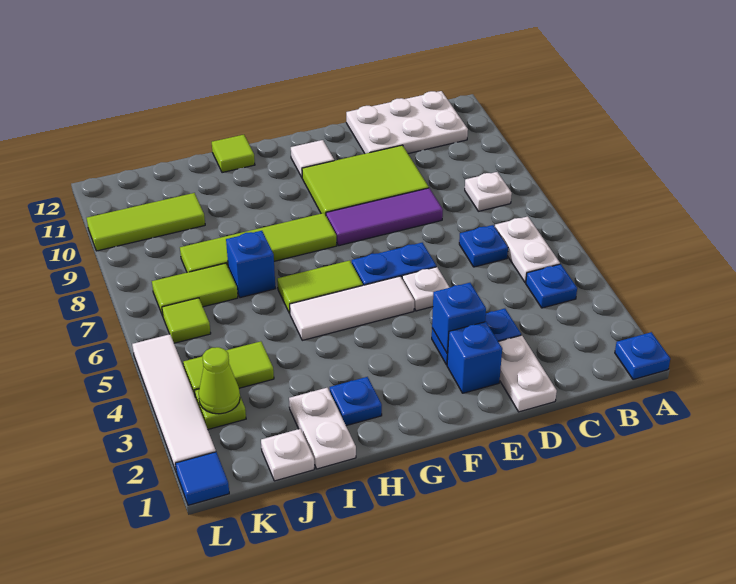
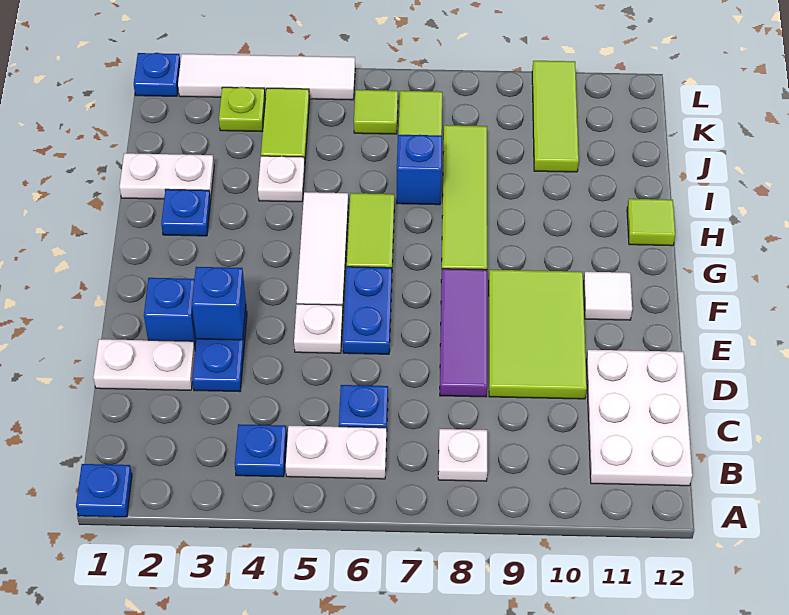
white 1x1 plate [261,429,314,481] -> white 1x1 plate moved to [258,156,305,202]
lime 1x1 cone [199,347,240,414] -> none
blue 1x1 tile [175,452,229,505] -> blue 1x1 plate [134,53,180,96]

